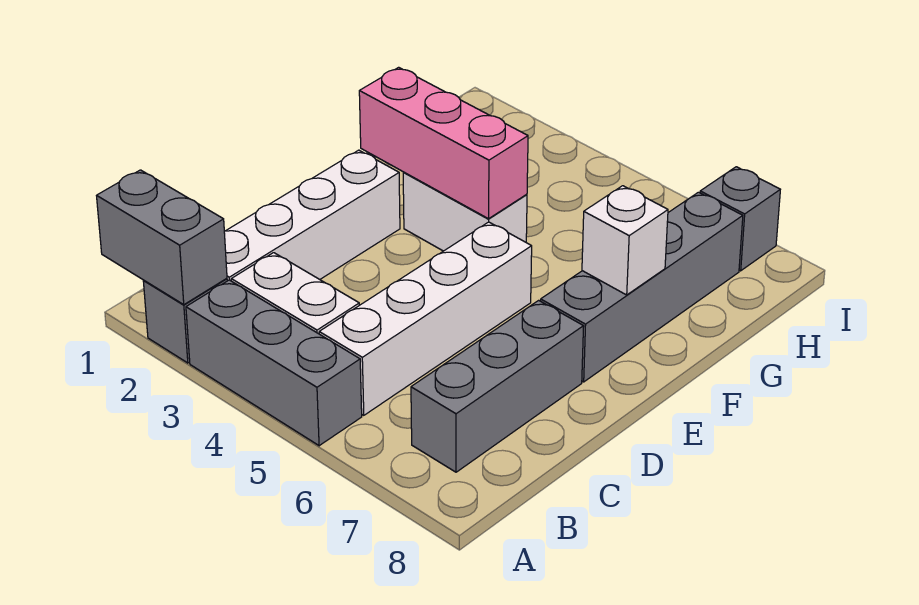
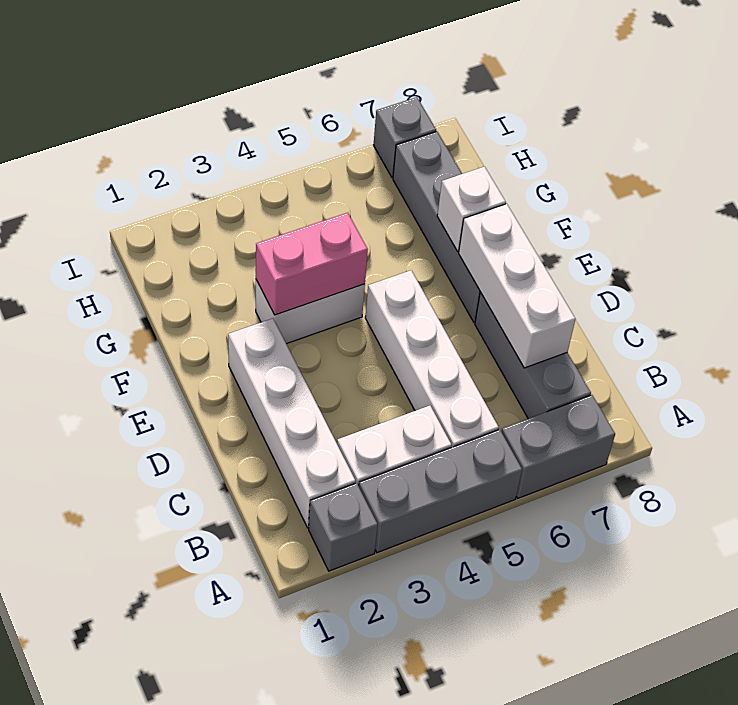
grey 1x2 brick [97,170,227,305] -> grey 1x2 brick moved to [502,395,615,498]
none -> white 1x3 brick [459,204,575,368]
pink 1x3 brick [359,67,528,219] -> pink 1x2 brick [256,213,368,315]

